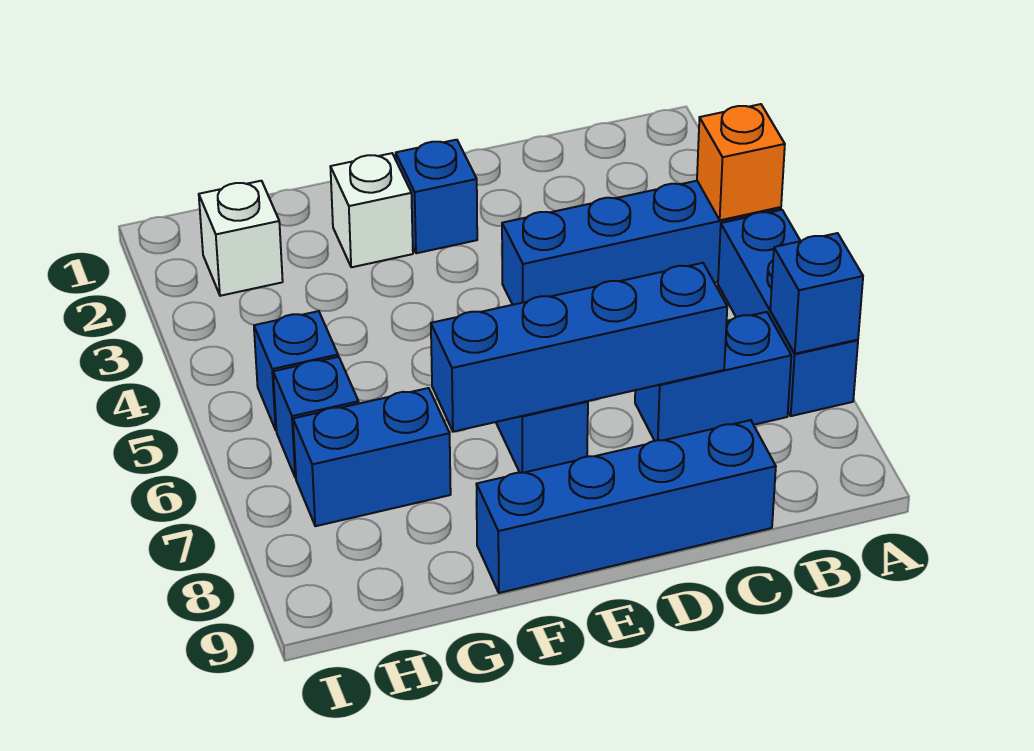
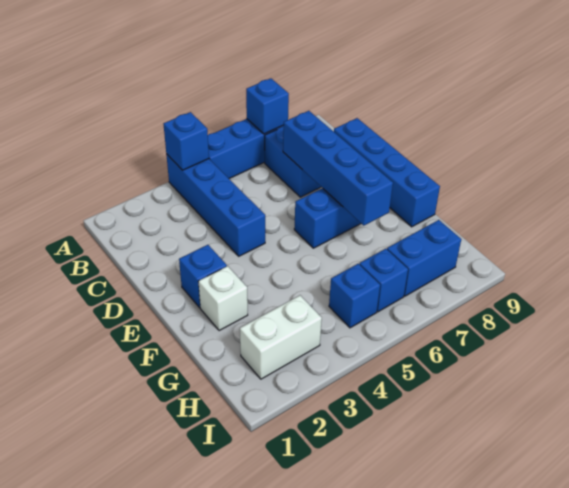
orange 1x1 brick [697,104,785,220] -> blue 1x1 brick [164,112,209,170]
blue 1x2 brick [293,388,451,526] -> blue 1x2 brick turned to [387,220,461,296]
white 1x1 brick [199,181,283,296] -> white 1x2 brick [240,295,322,379]

